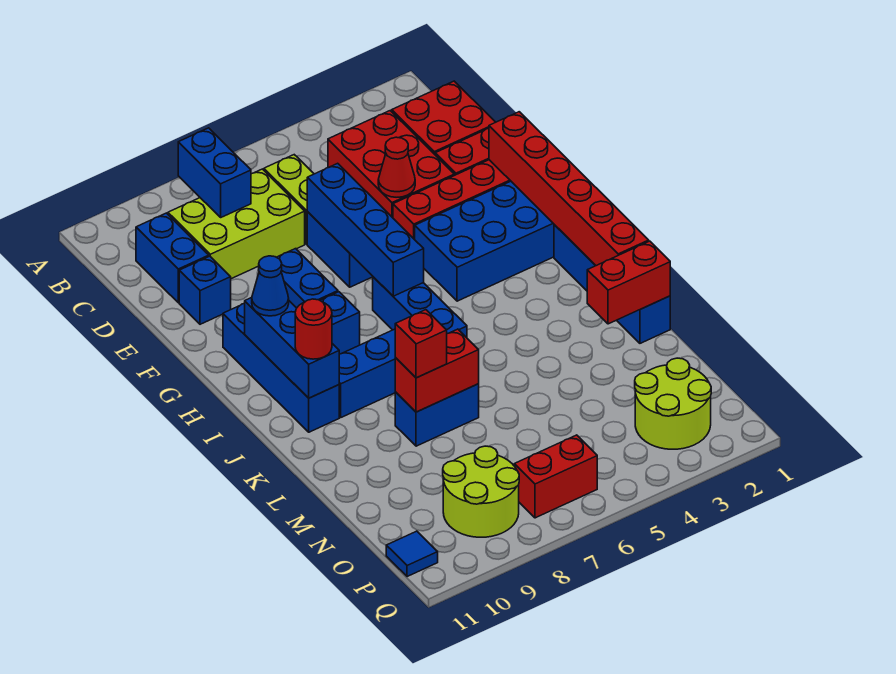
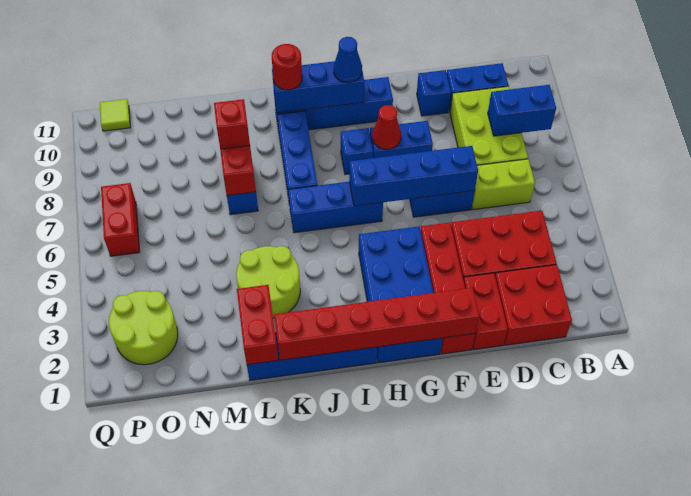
red 1x1 cone [378,137,415,197] -> red 1x1 cone moved to [372,105,401,149]
lime 2x2 round brick [443,446,519,537] -> lime 2x2 round brick moved to [236,246,300,318]
blue 1x1 tile [386,531,438,577] -> lime 1x1 tile [100,99,130,131]

